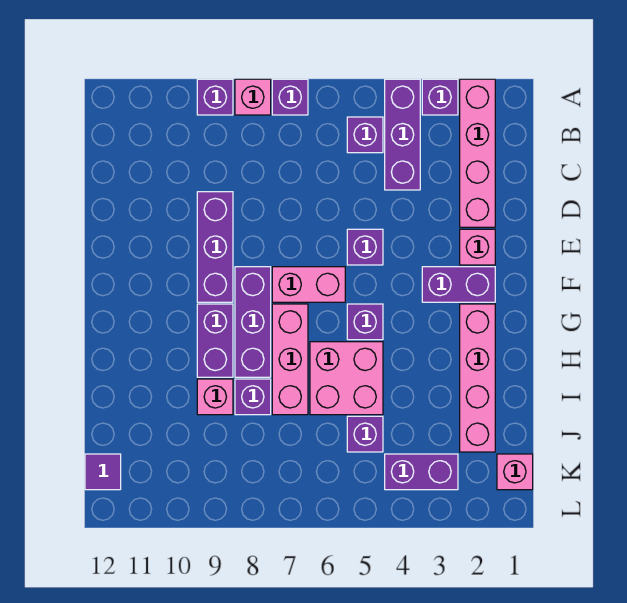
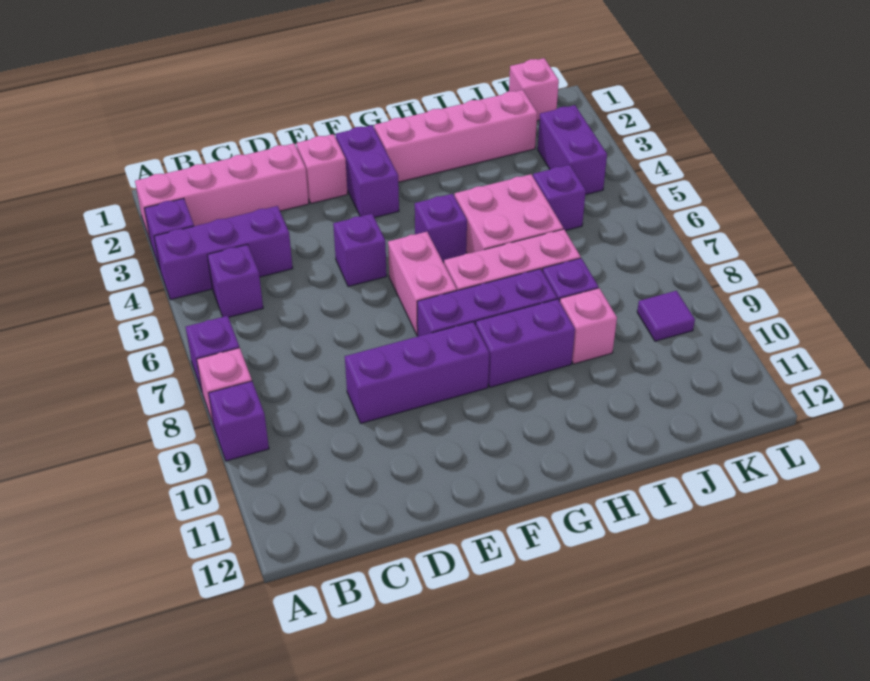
purple 1x1 tile [85,454,121,490] -> purple 1x1 tile moved to [637,291,695,341]

